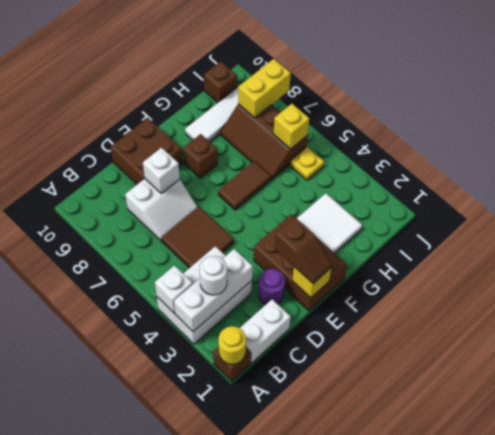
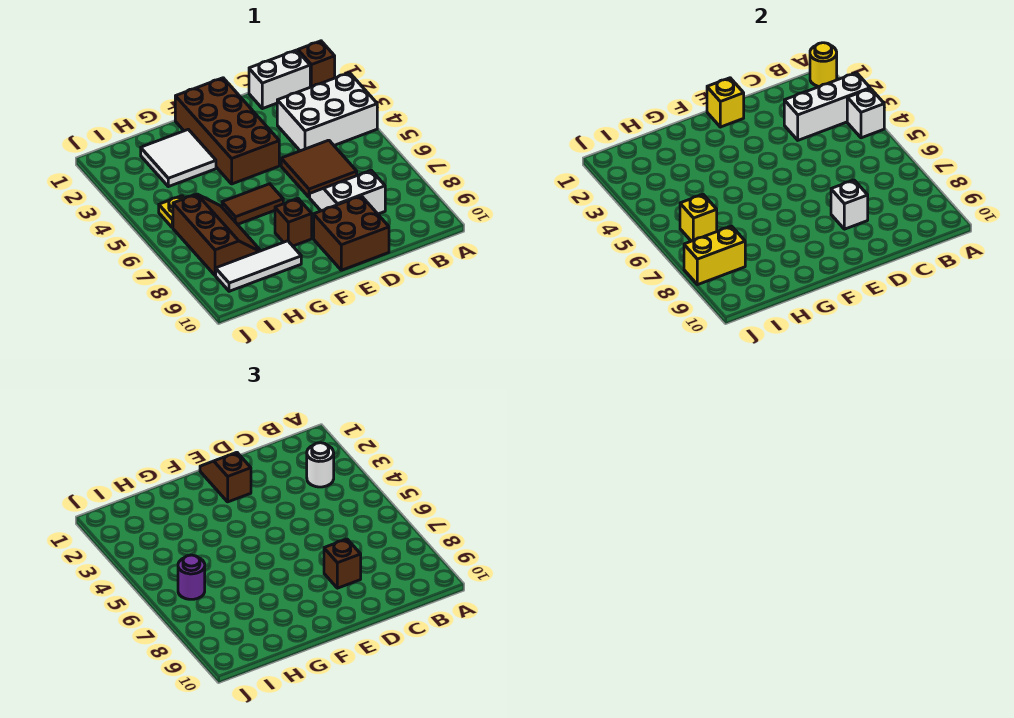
purple 1x1 round brick [259,269,285,304] -> purple 1x1 round brick moved to [178,555,205,599]
brown 2x3 brick [254,215,347,311] -> brown 2x4 brick [175,78,279,184]
brown 1x1 brick [204,61,237,103] -> brown 1x1 brick moved to [324,539,361,588]

